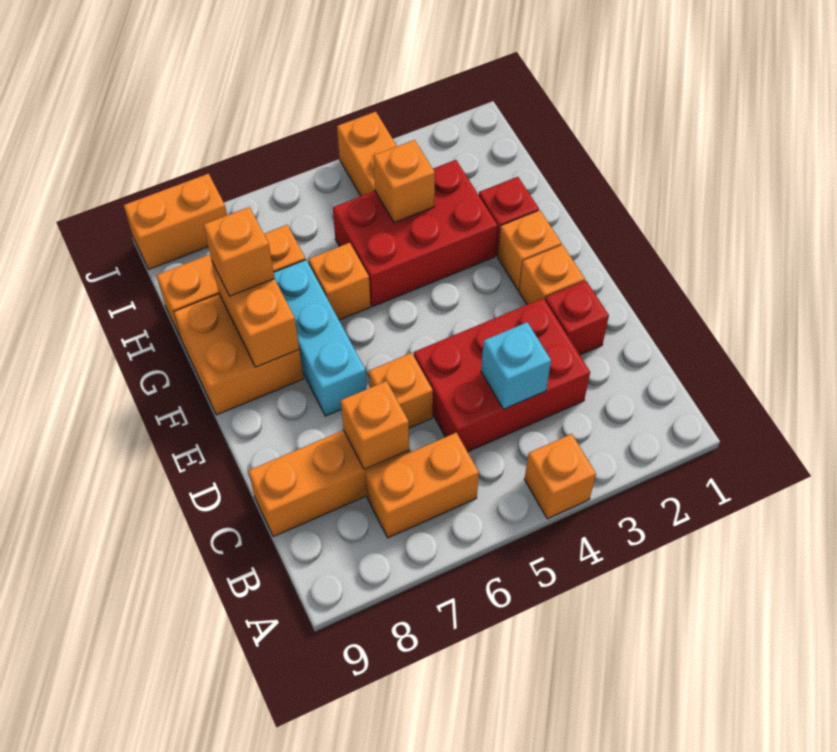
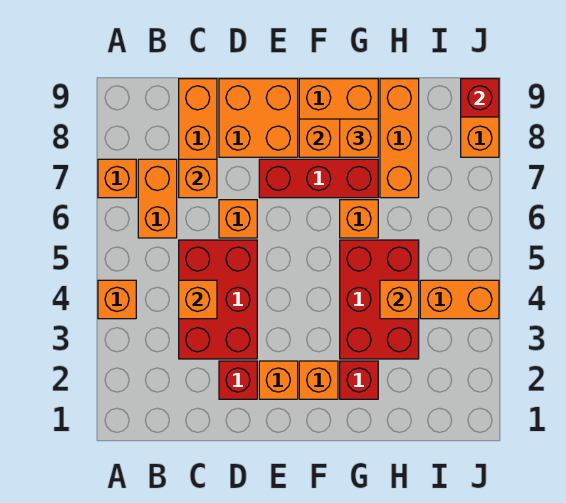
none -> orange 1x1 brick [98,159,136,198]
cyan 1x1 brick [481,322,551,409] -> orange 1x1 brick [179,280,217,319]
none -> orange 2x2 brick [219,79,298,157]
cyan 1x3 brick [274,260,367,416] -> red 1x3 brick [259,159,378,198]
none -> red 1x1 brick [461,79,499,117]

